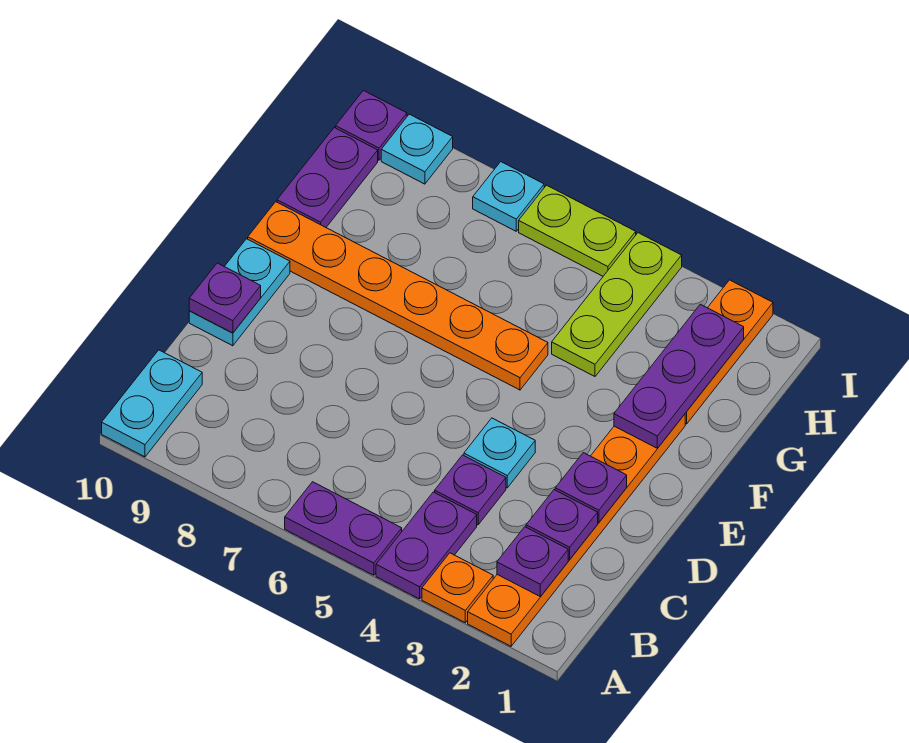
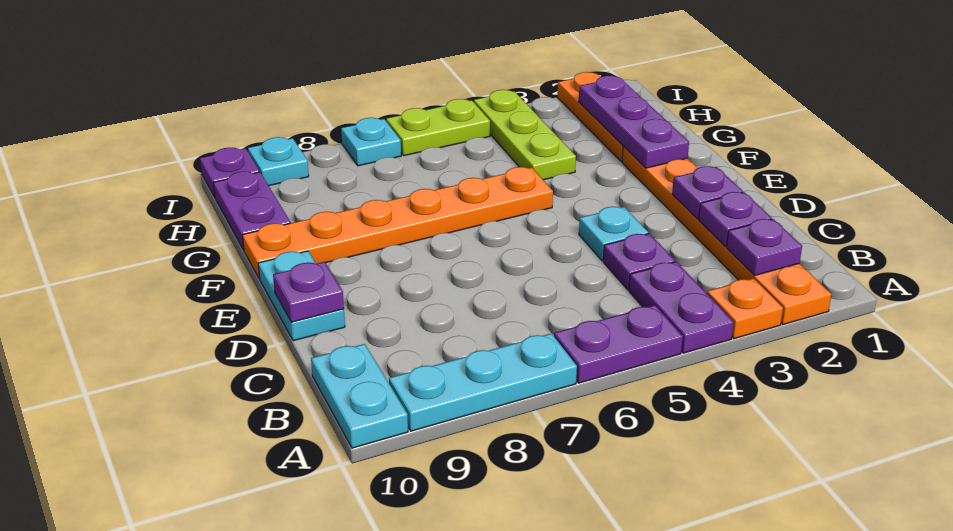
none -> cyan 1x3 plate [389,334,577,431]

